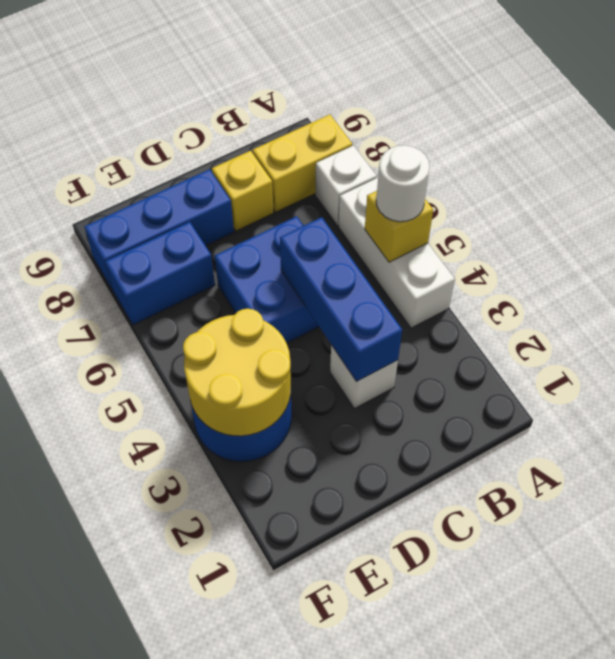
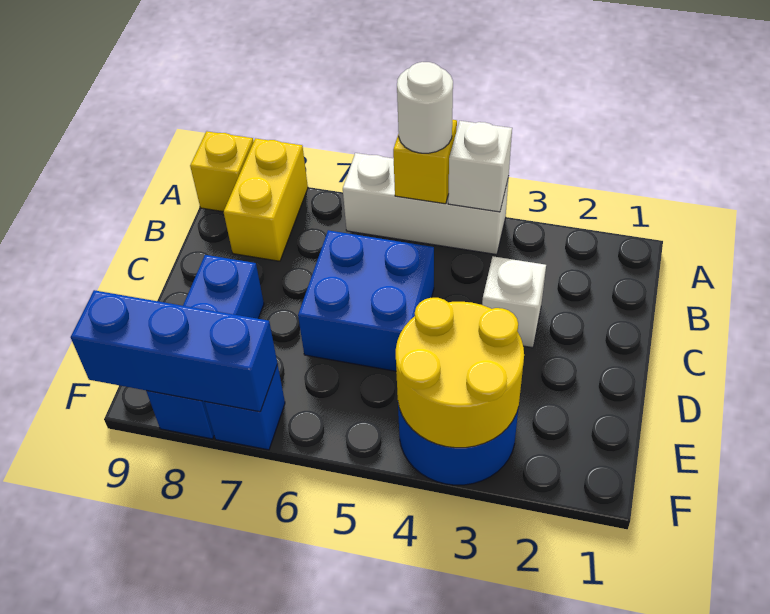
white 1x1 brick [315,145,377,226] -> white 1x1 brick moved to [448,121,512,212]
blue 1x3 brick [280,217,402,382] -> blue 1x3 brick moved to [71,290,277,412]
yellow 1x1 brick [212,151,274,231] -> yellow 1x1 brick moved to [190,131,253,212]
blue 1x2 brick [105,222,215,325] -> blue 1x1 brick [204,365,285,450]

